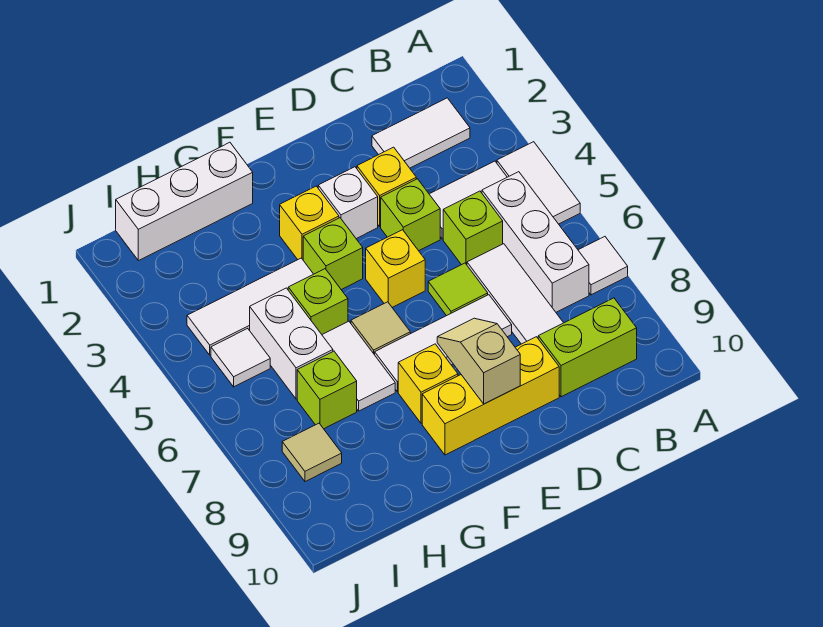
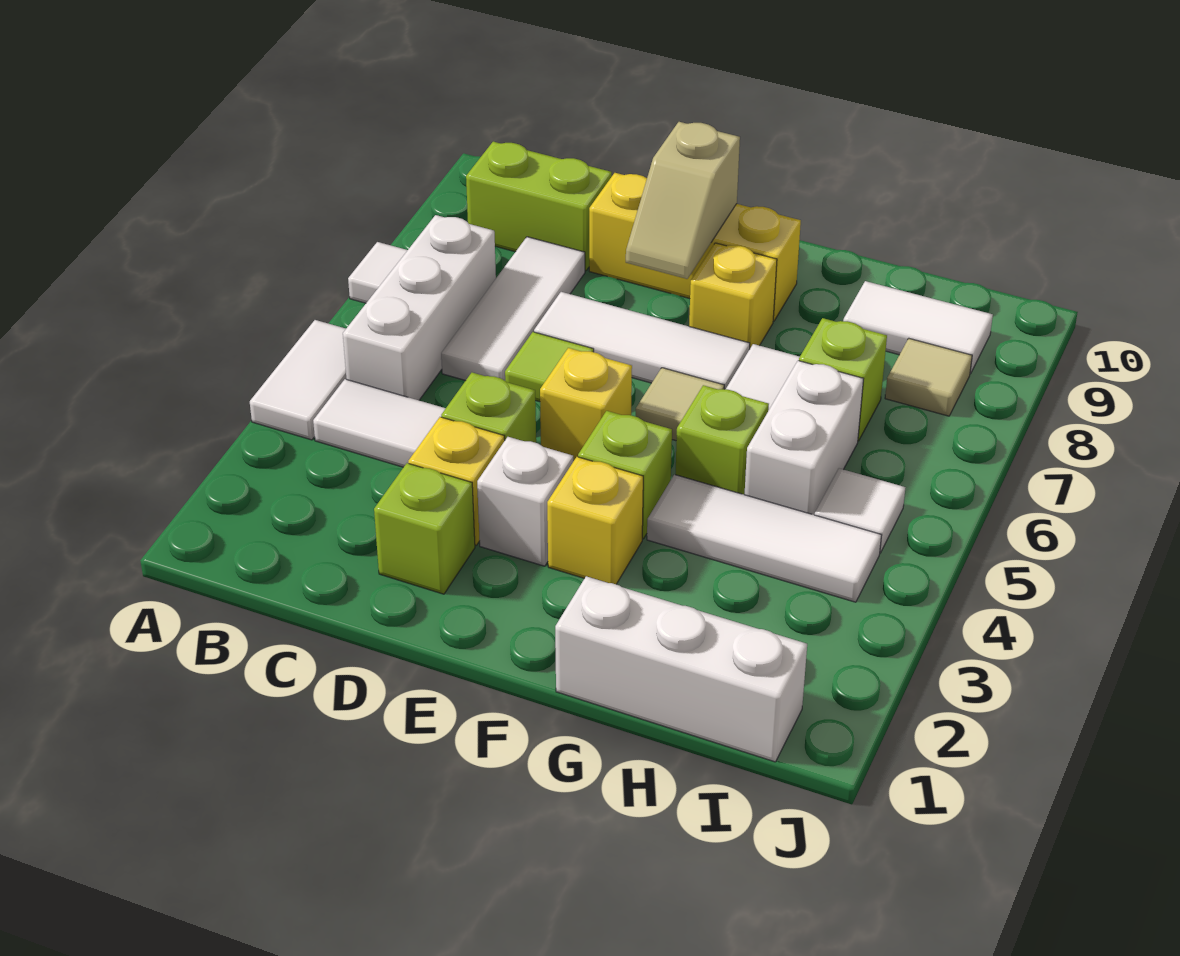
white 1x2 tile [372,98,470,168] -> white 1x2 tile moved to [843,281,993,374]
lime 1x1 brick [443,191,503,265] -> lime 1x1 brick moved to [374,463,475,594]

